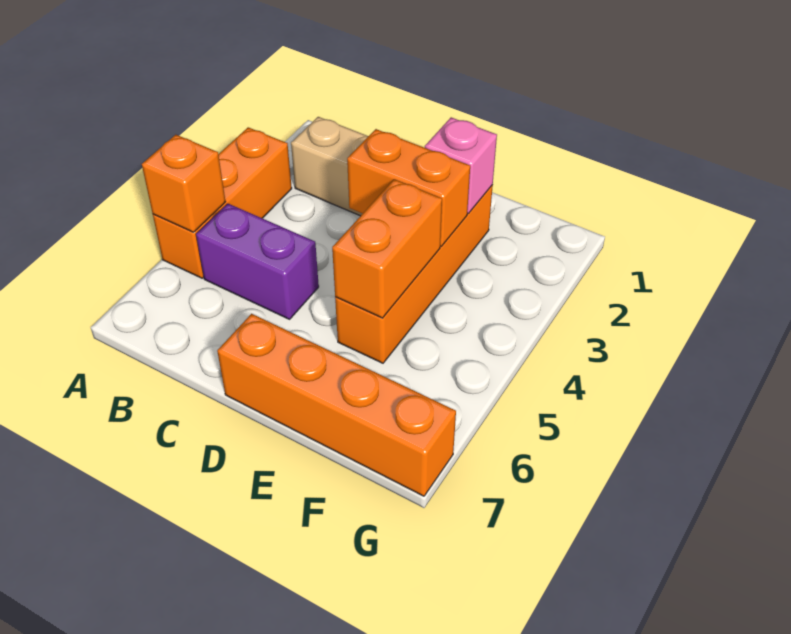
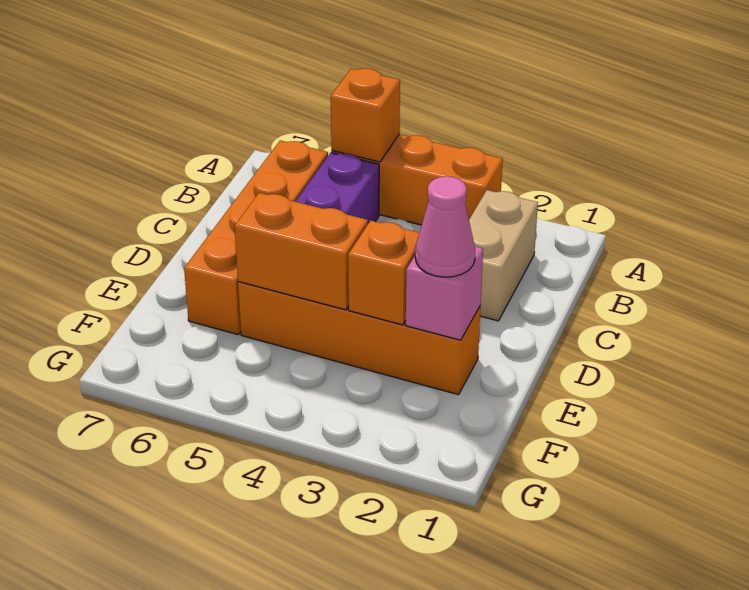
orange 1x2 brick [347,129,470,246] -> orange 1x1 brick [348,220,419,325]
orange 1x4 brick [217,314,456,496] -> orange 1x4 brick moved to [184,140,328,335]
none -> pink 1x1 cone [415,176,475,277]

